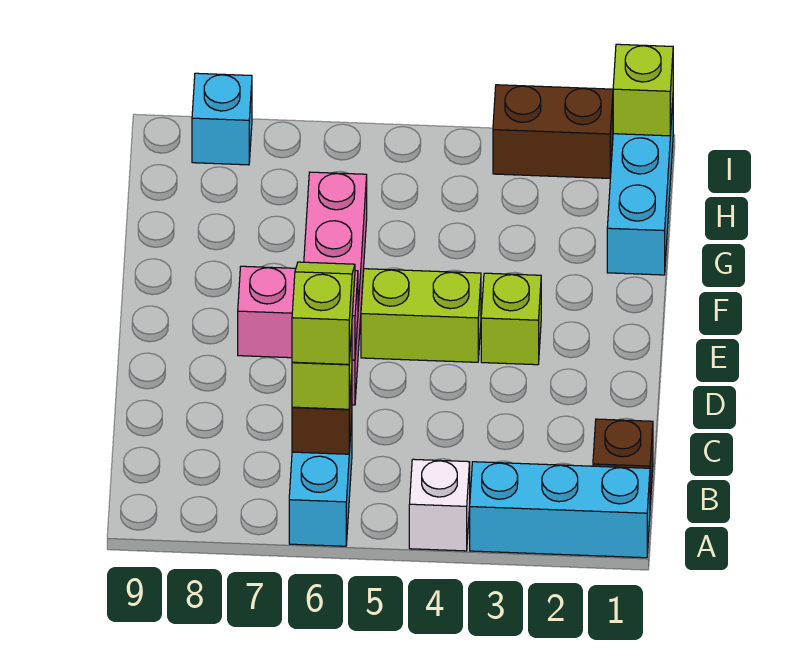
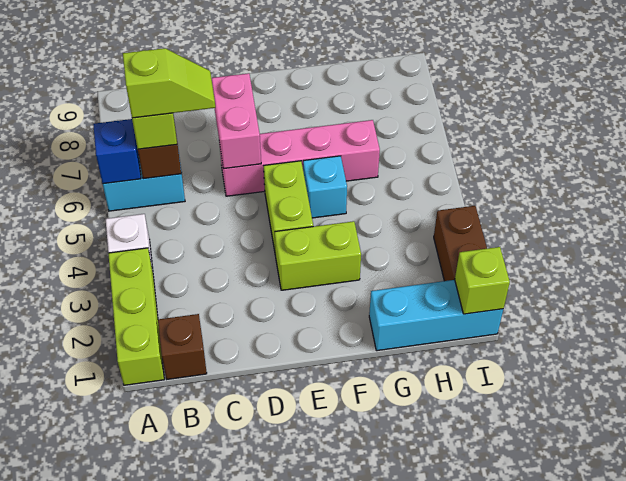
cyan 1x3 brick [470,462,650,558] -> lime 1x3 brick [108,248,164,385]
none -> blue 1x1 brick [93,119,141,184]
lime 1x1 brick [481,273,541,365] -> lime 1x2 brick [275,221,361,290]
cyan 1x1 brick [192,73,252,165] -> cyan 1x1 brick moved to [303,156,347,218]

